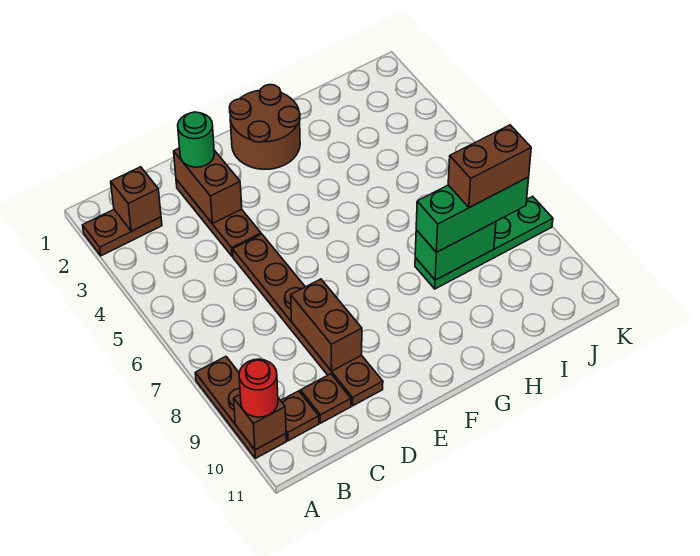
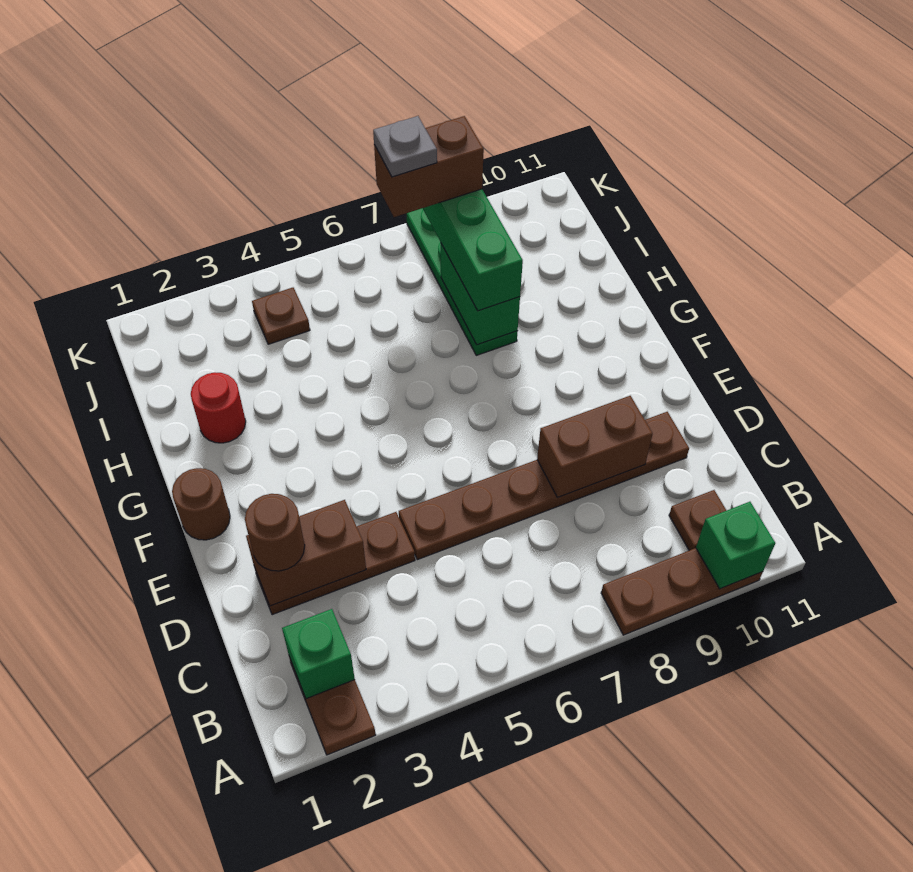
brown 1x1 brick [234,395,286,450] -> green 1x1 brick [696,502,775,589]
red 1x1 round brick [239,359,278,417] -> red 1x1 round brick moved to [191,372,246,443]
brown 1x1 brick [111,167,161,231] -> green 1x1 brick [282,609,355,699]
brown 1x1 plate [301,374,351,423] -> brown 1x1 plate moved to [252,288,310,344]
green 1x1 round brick [178,112,215,167] -> brown 1x1 round brick [245,494,305,571]
brown 2x2 round brick [229,85,300,169] -> brown 1x1 round brick [172,468,230,540]
brown 1x2 brick [448,125,531,208] -> brown 1x2 brick turned to [374,116,484,217]
none -> grey 1x1 plate [373,116,437,177]

